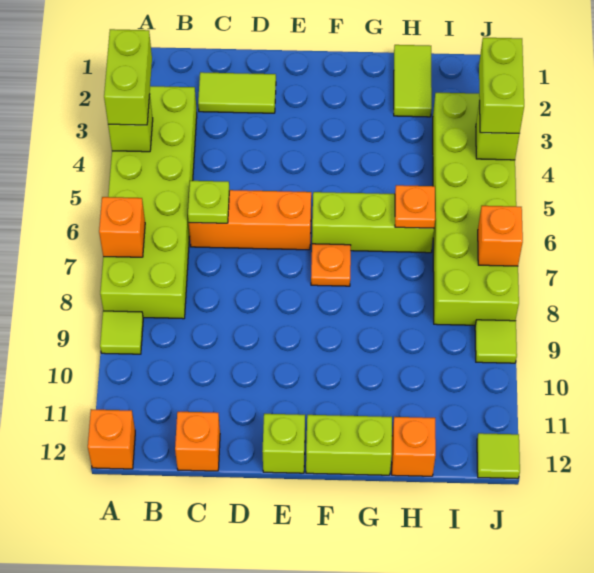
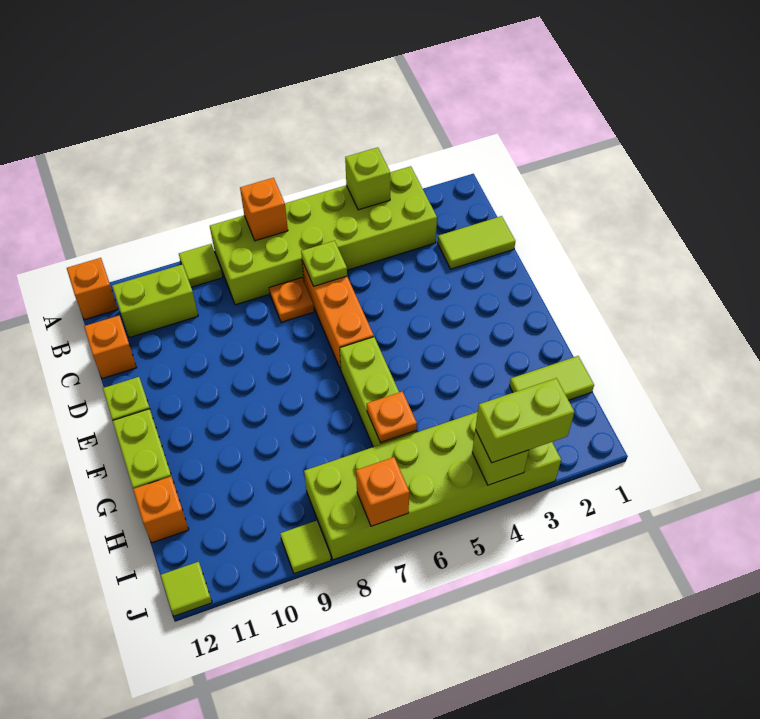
lime 1x2 brick [104,29,152,125] -> lime 1x2 brick moved to [112,264,198,338]
lime 1x2 tile [198,72,276,113] -> lime 1x2 tile turned to [438,216,515,269]
orange 1x1 plate [311,244,351,286] -> orange 1x1 plate moved to [269,278,314,322]

